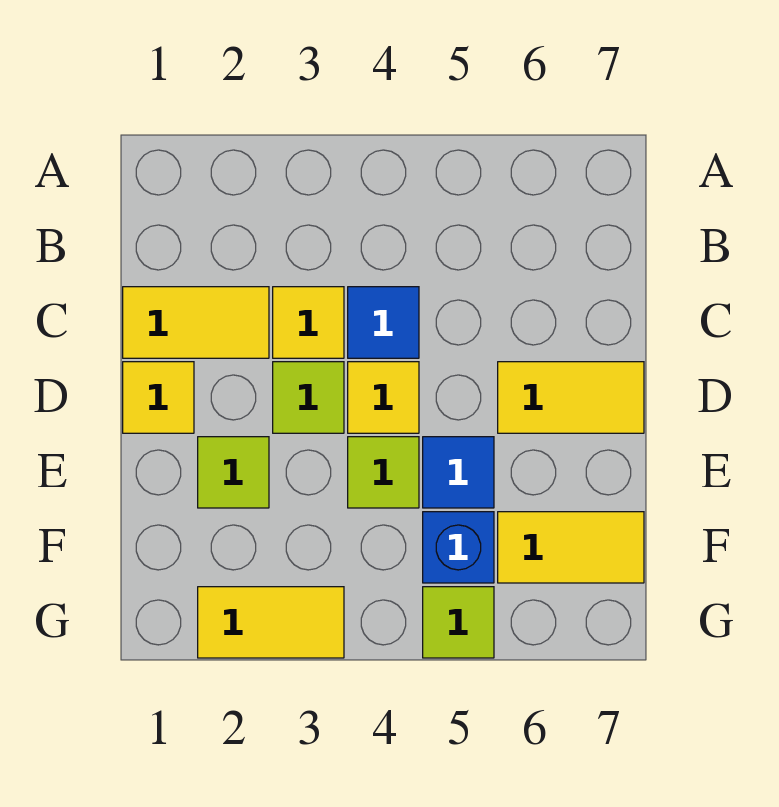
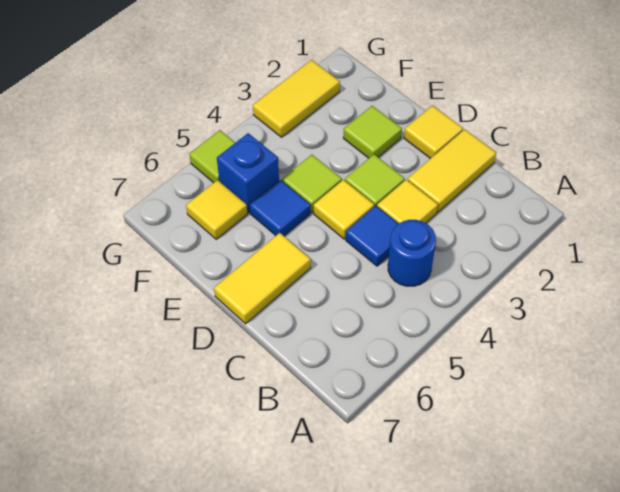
none -> blue 1x1 round brick [388,220,436,286]
yellow 1x2 tile [498,512,644,583] -> yellow 1x1 tile [186,180,247,239]

